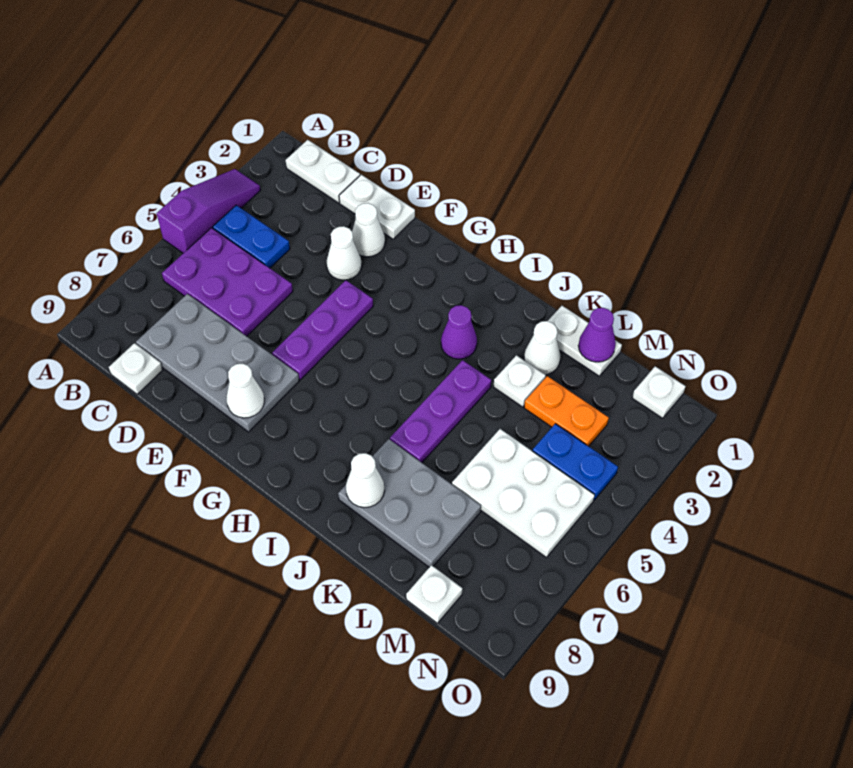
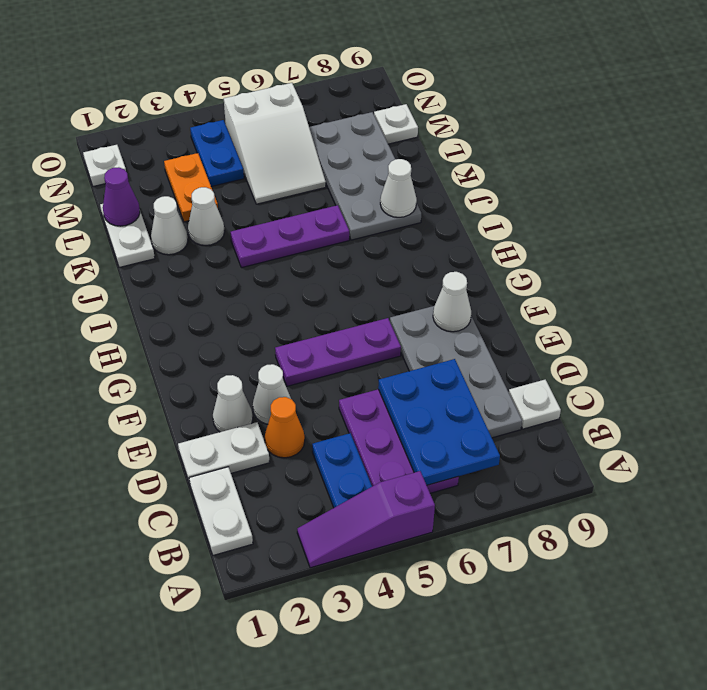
none -> blue 2x3 plate [378,359,500,485]
white 1x2 plate [339,175,415,239] -> white 1x2 plate turned to [178,422,270,484]
none -> orange 1x1 cone [265,397,305,458]
purple 1x1 cone [441,305,477,359] -> none
grey 2x3 plate [338,439,481,567] -> grey 2x4 plate [309,112,421,240]
white 1x1 plate [494,355,546,407] -> white 1x1 cone [188,187,225,245]
white 2x3 plate [452,429,595,557] -> white 2x3 slope [224,83,326,204]

